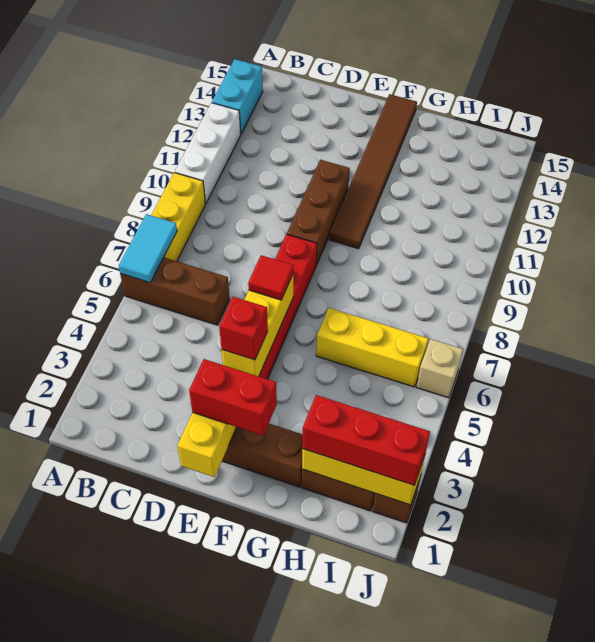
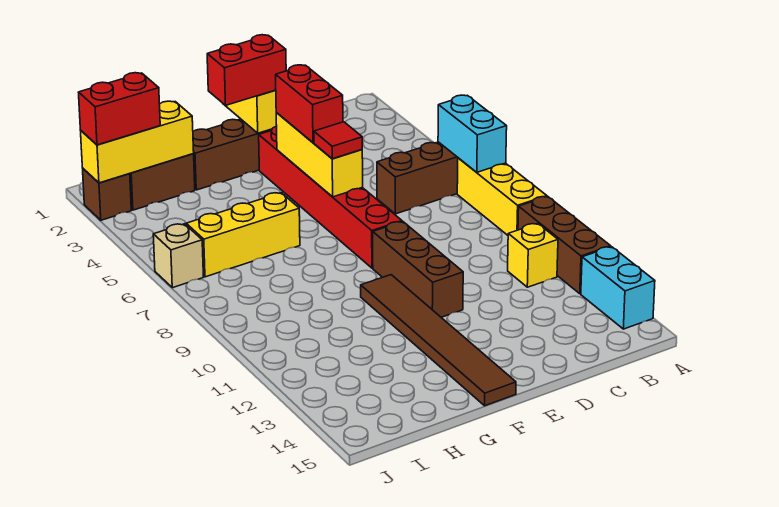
cyan 1x2 tile [119,214,177,283] -> cyan 1x2 brick [438,95,507,172]
white 1x3 brick [175,103,241,204] -> brown 1x3 brick [518,197,611,294]
none -> yellow 1x1 brick [508,224,558,287]
red 1x1 brick [219,297,268,360] -> red 1x2 brick [276,65,343,143]
red 1x3 brick [302,395,430,485] -> red 1x2 brick [78,73,160,145]

